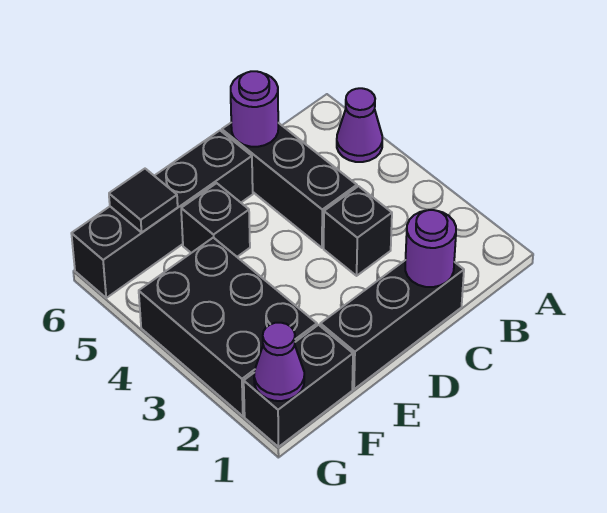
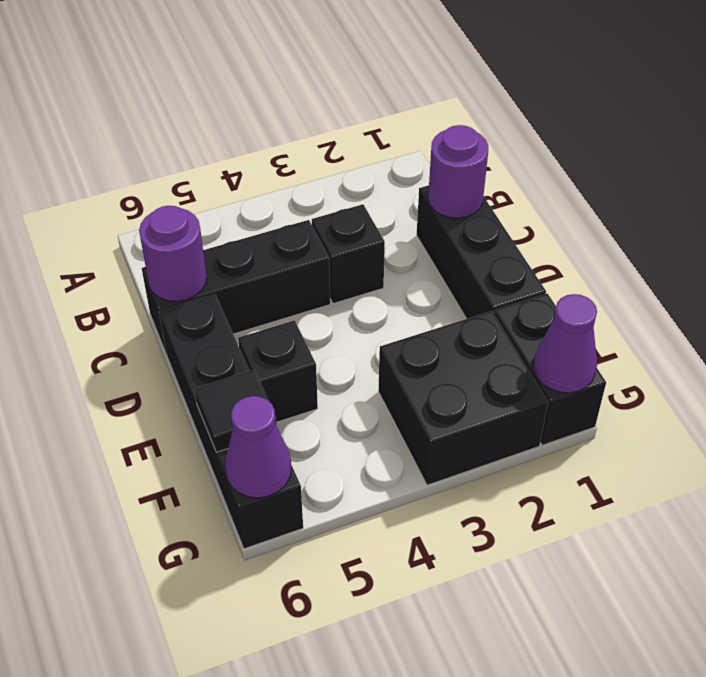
purple 1x1 cone [337,88,382,162] -> purple 1x1 cone moved to [225,396,291,498]
black 2x3 brick [139,238,317,416] -> black 2x2 brick [378,311,548,485]

